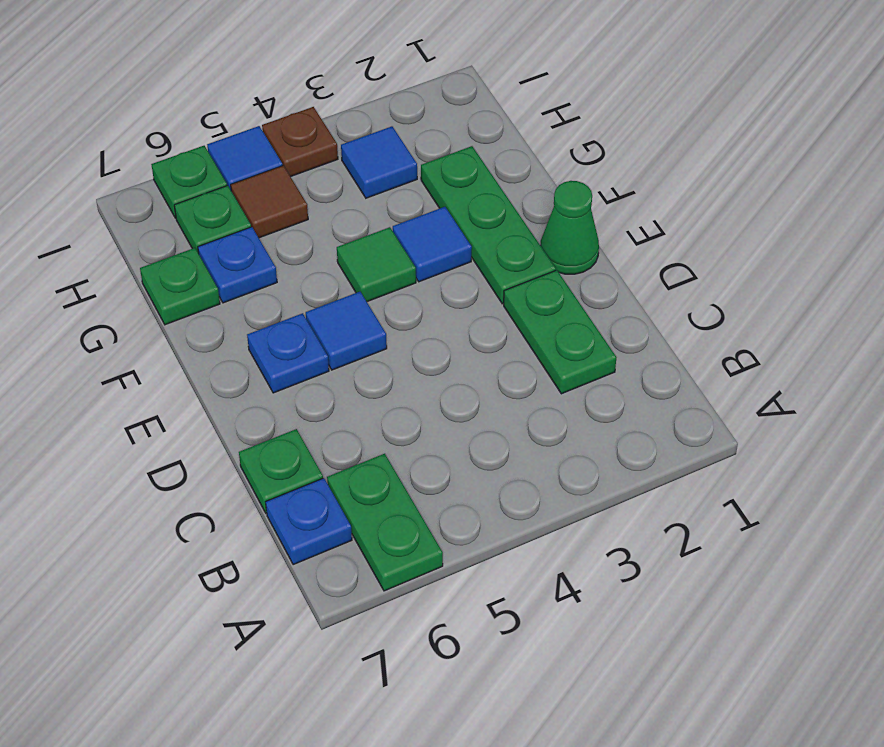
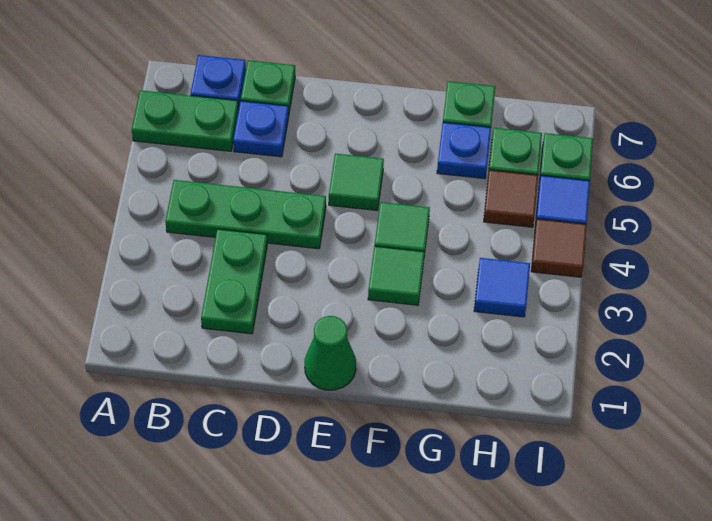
green 1x2 plate [504,270,617,394] -> green 1x2 plate turned to [201,229,267,334]
green 1x3 plate [421,146,556,304] -> green 1x3 plate moved to [165,180,326,249]
blue 1x1 tile [306,292,387,370] -> green 1x1 tile [329,154,384,210]
blue 1x1 plate [247,313,329,393] -> blue 1x1 plate moved to [233,101,289,157]
blue 1x1 tile [393,207,472,282] -> green 1x1 tile [368,246,424,305]
brown 1x1 plate [262,107,338,177] -> brown 1x1 tile [531,219,587,277]

